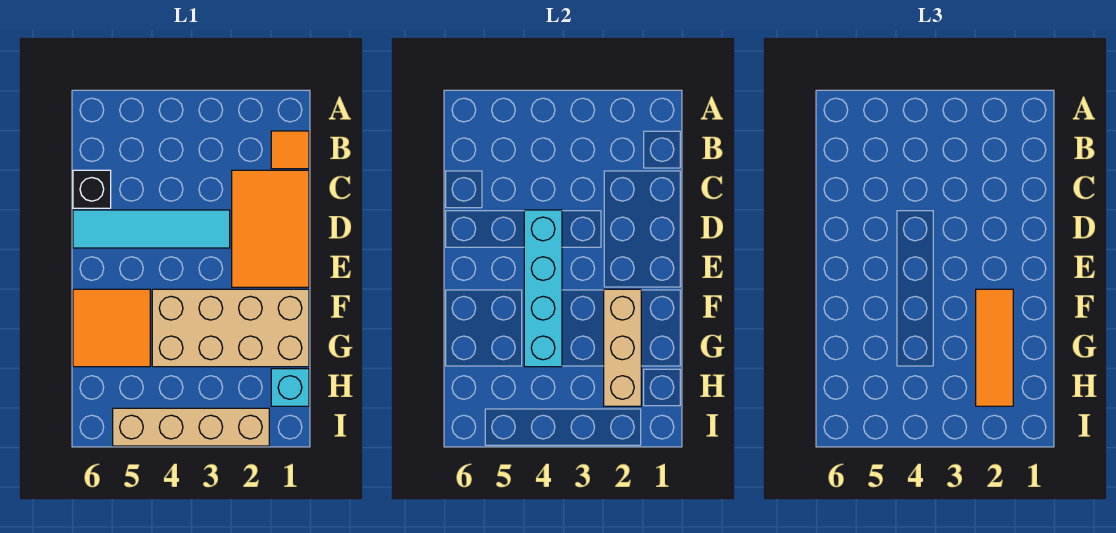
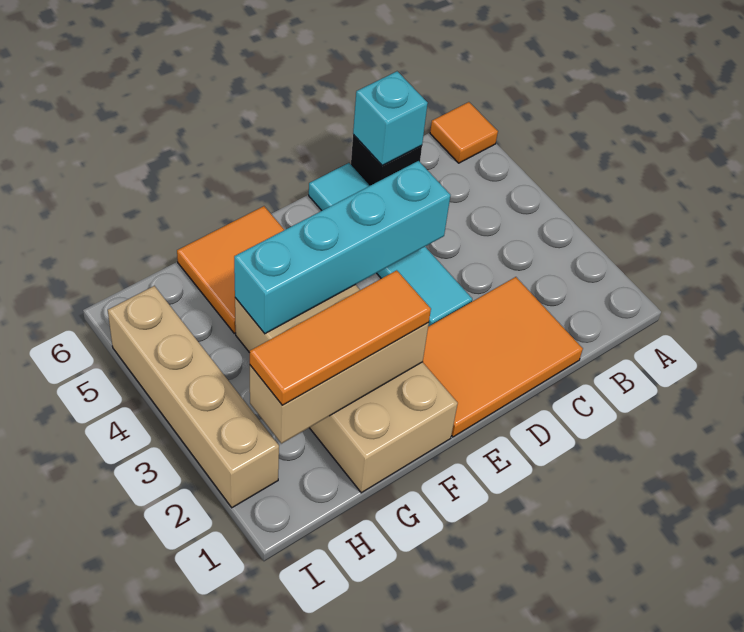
orange 1x1 tile [271,131,309,169] -> orange 1x1 tile moved to [430,102,498,163]
cyan 1x1 brick [271,369,309,406] -> cyan 1x1 brick moved to [353,71,428,165]

